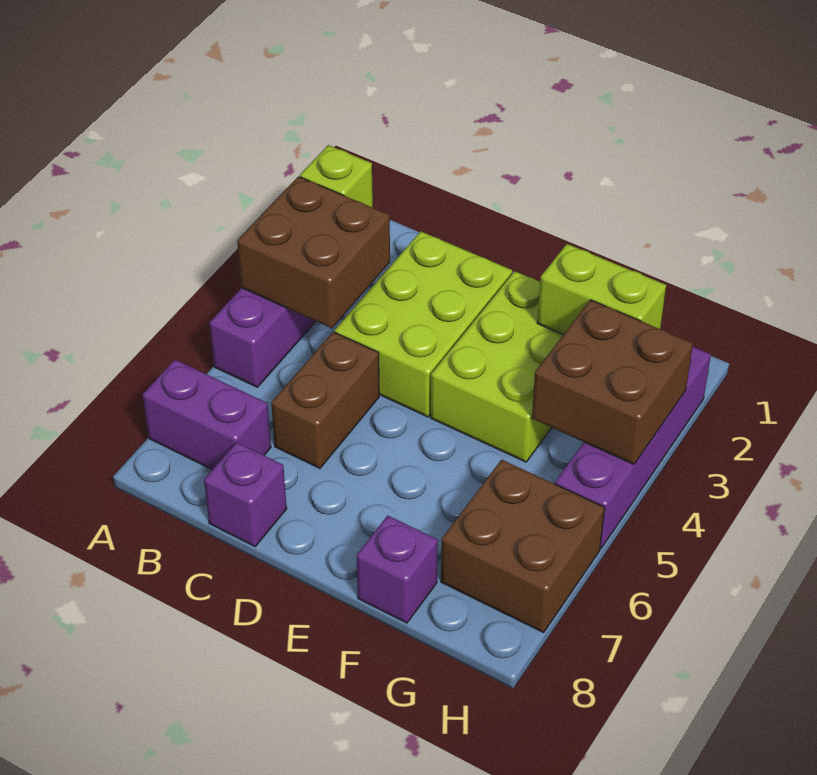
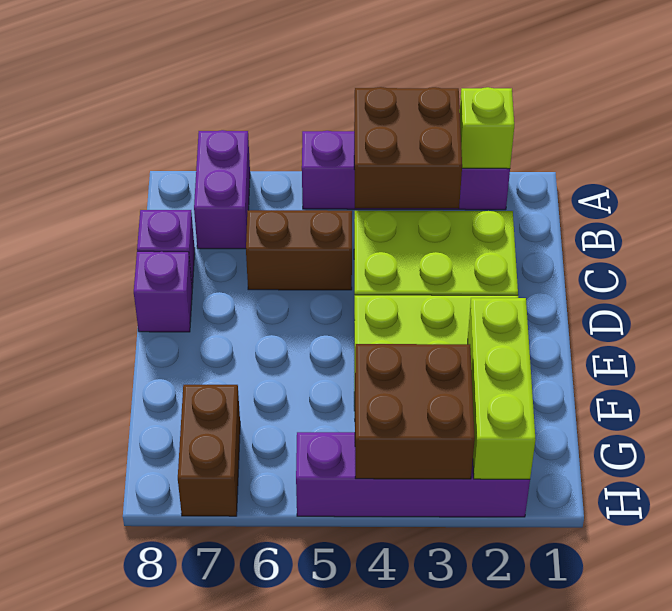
lime 1x2 brick [537,244,666,335] -> lime 1x3 brick [468,298,536,479]
purple 1x1 brick [356,516,438,623] -> purple 1x1 brick moved to [134,251,192,332]
brown 2x2 brick [441,460,605,633] -> brown 1x2 brick [178,385,240,516]

